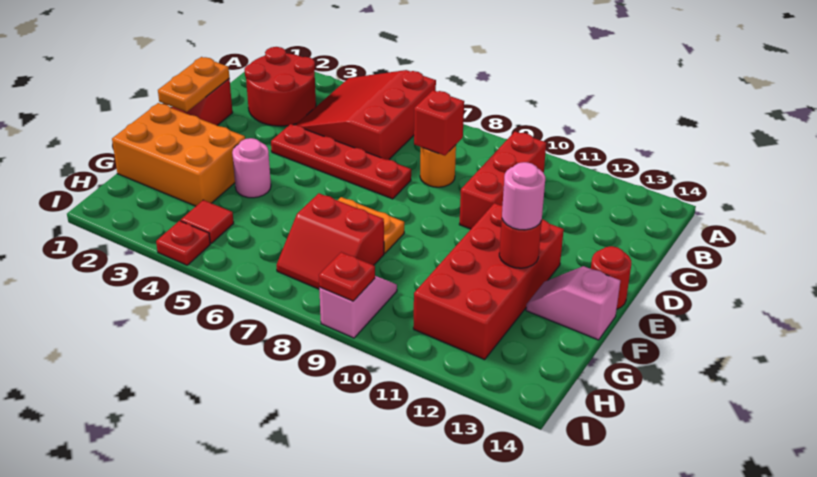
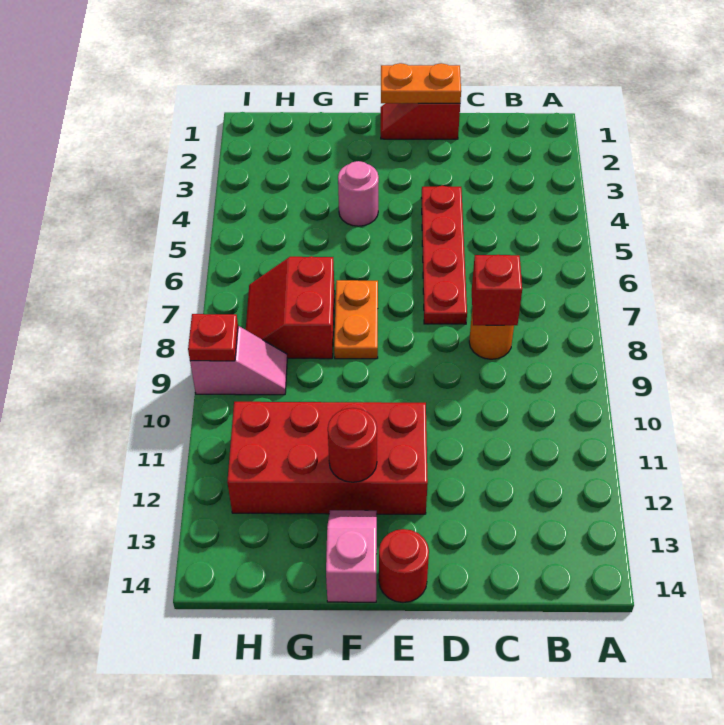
red 3x3 slope [296,70,436,160] -> none
red 2x2 round brick [245,47,316,126] -> none
red 1x3 brick [459,132,546,229] -> none
orange 2x3 brick [112,103,245,206] -> none
pink 1x1 round brick [502,162,545,230] -> none
red 1x1 tile [181,200,234,243] -> none
red 1x1 plate [156,221,210,265] -> none

